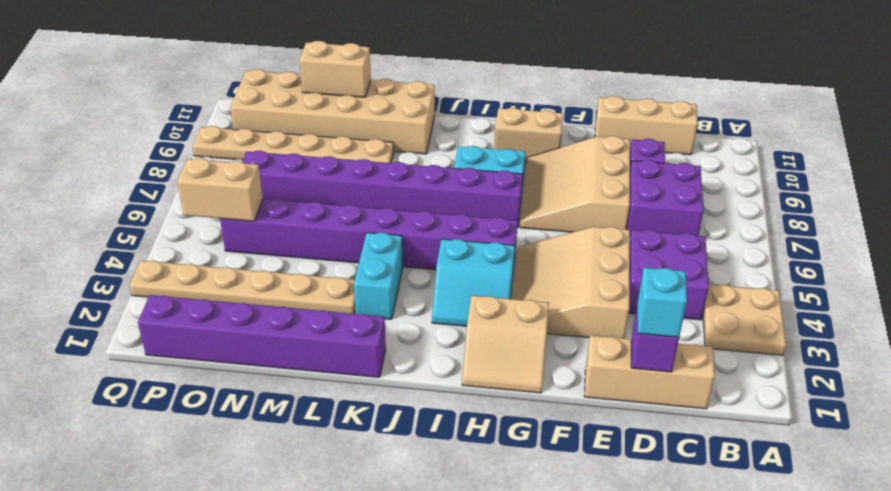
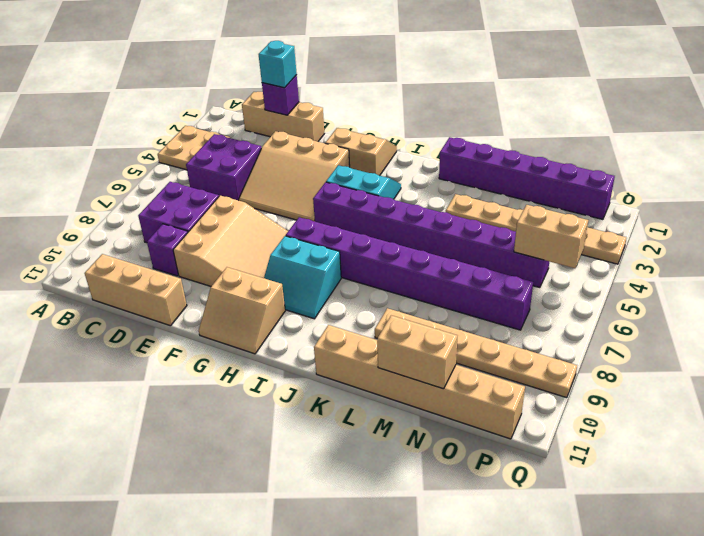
tan 3x3 slope [512,227,630,339] -> tan 3x3 slope turned to [239,131,350,222]
cyan 1x2 brick [354,233,403,319] -> none
tan 2x6 brick [230,69,435,154] -> tan 1x6 brick [314,325,525,439]

